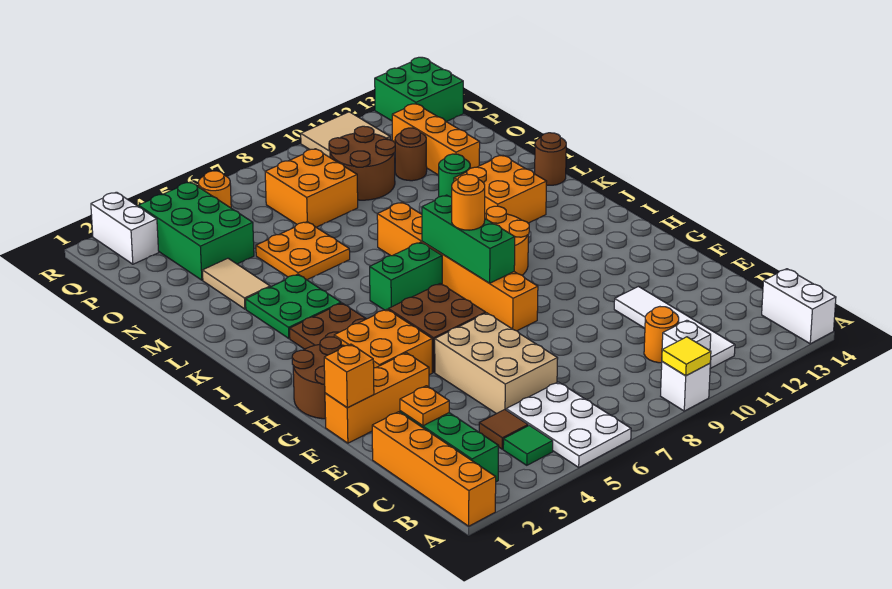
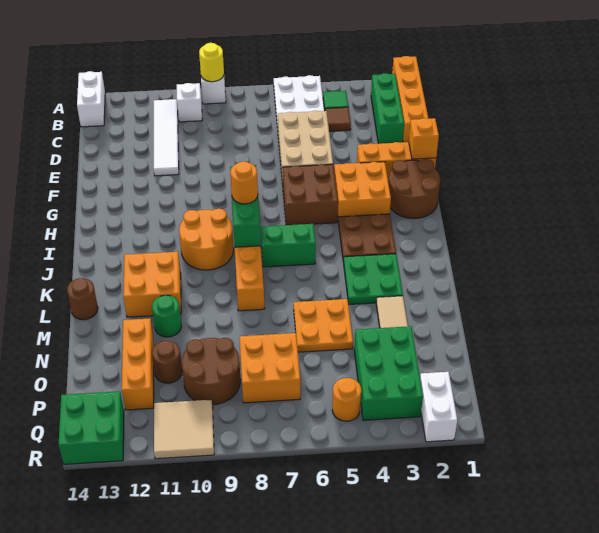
yellow 1x1 tile [662,337,711,376] -> yellow 1x1 round brick [199,43,224,82]
orange 1x1 round brick [644,307,679,363] -> none
orange 1x1 plate [400,386,449,426] -> none

